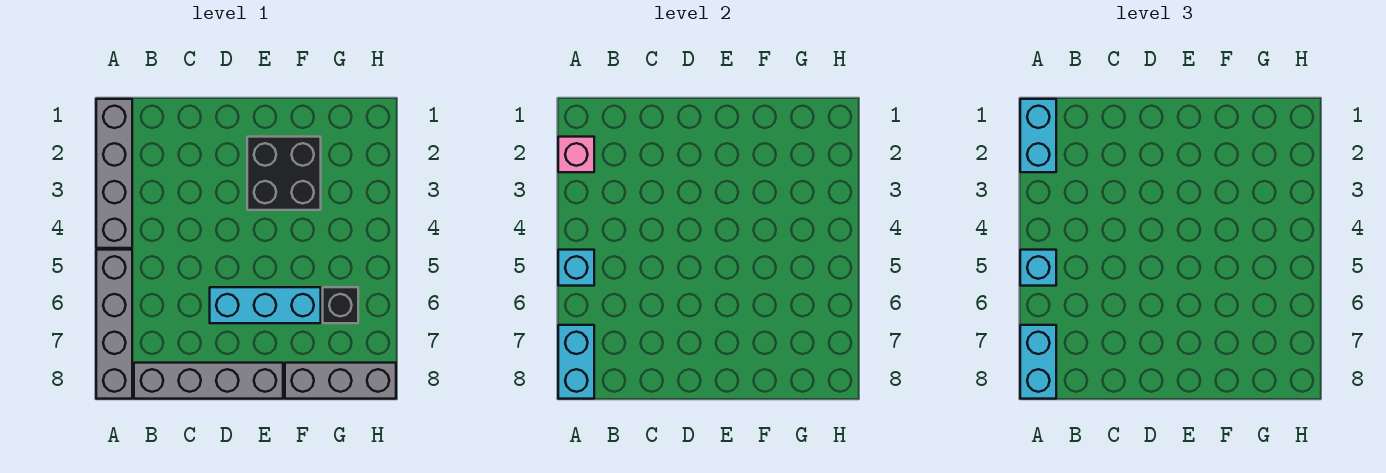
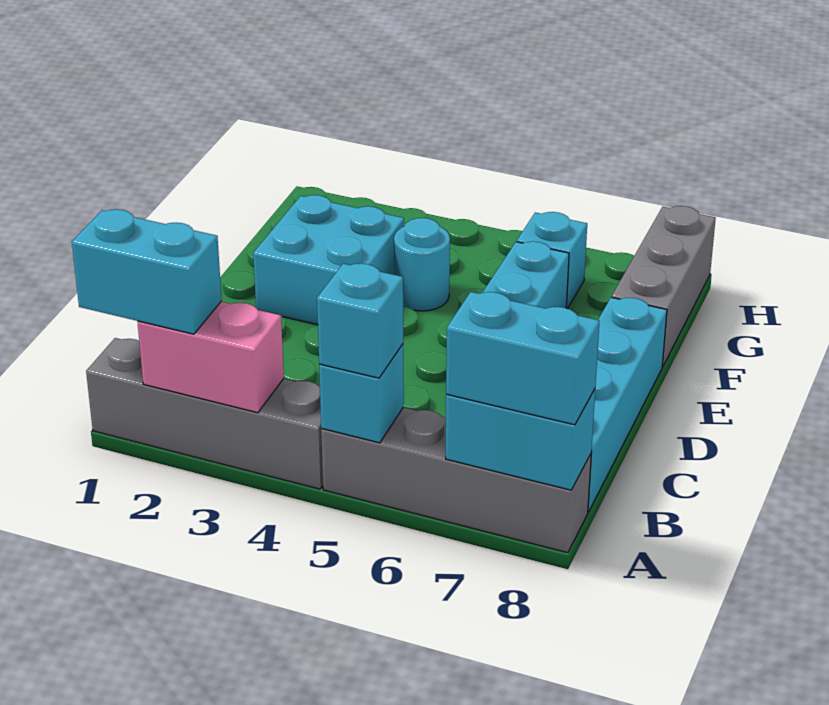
pink 1x1 brick [558,137,594,172] -> pink 1x2 brick [138,301,284,413]
grey 1x4 brick [134,363,283,399] -> cyan 1x4 brick [588,297,667,512]
black 2x2 brick [247,137,321,210] -> cyan 2x2 brick [253,195,404,325]
none -> cyan 1x1 round brick [394,218,450,311]
black 1x1 brick [323,287,358,323] -> cyan 1x1 brick [517,212,587,309]

